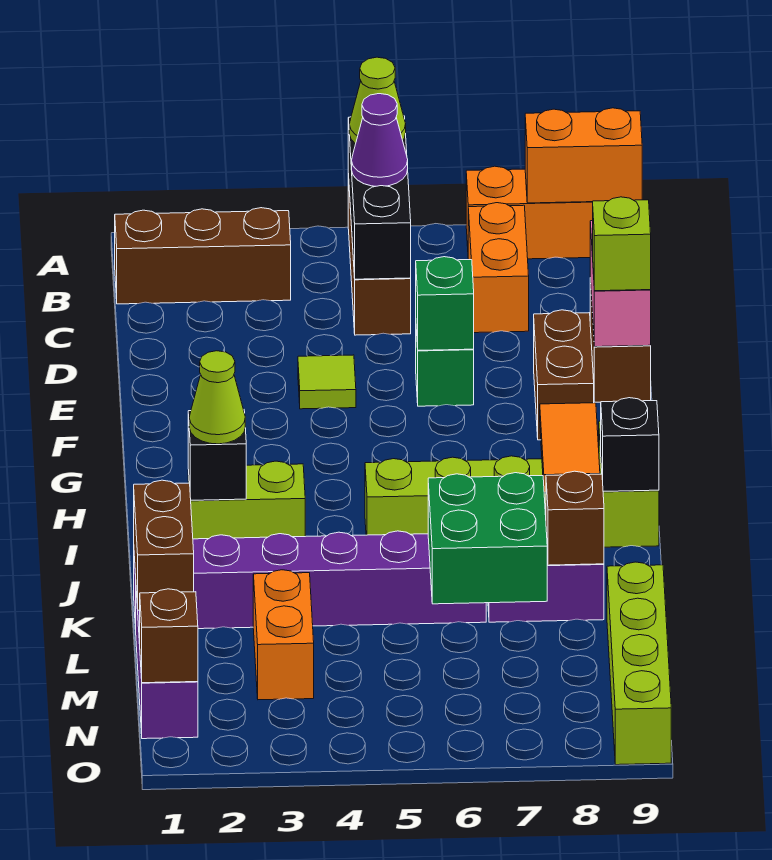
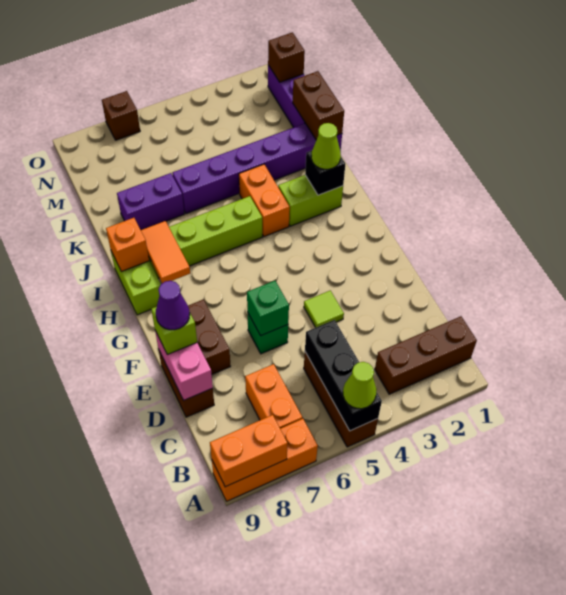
purple 1x1 cone [352,94,408,186] -> purple 1x1 cone moved to [156,281,190,330]
black 1x1 brick [601,398,659,491] -> orange 1x1 brick [106,218,149,272]
green 2x2 brick [428,473,547,604] -> none
brown 1x1 brick [546,471,604,565] -> brown 1x1 brick moved to [102,91,140,140]
orange 1x2 brick [253,570,314,700] -> orange 1x2 brick moved to [239,164,290,237]
lime 1x4 brick [607,562,671,765] -> none

